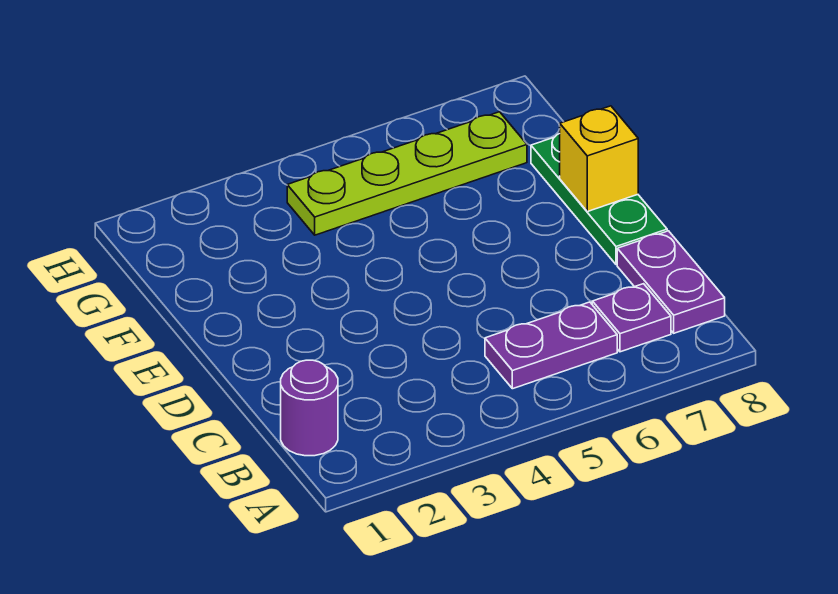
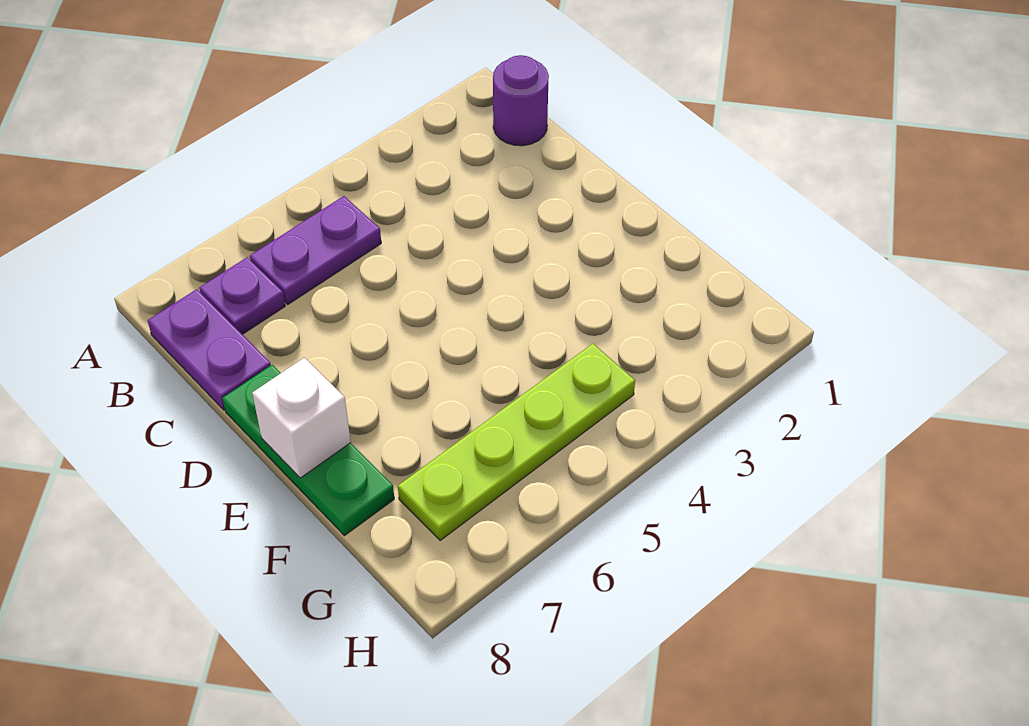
yellow 1x1 brick [560,106,638,212] -> white 1x1 brick [252,358,351,478]

